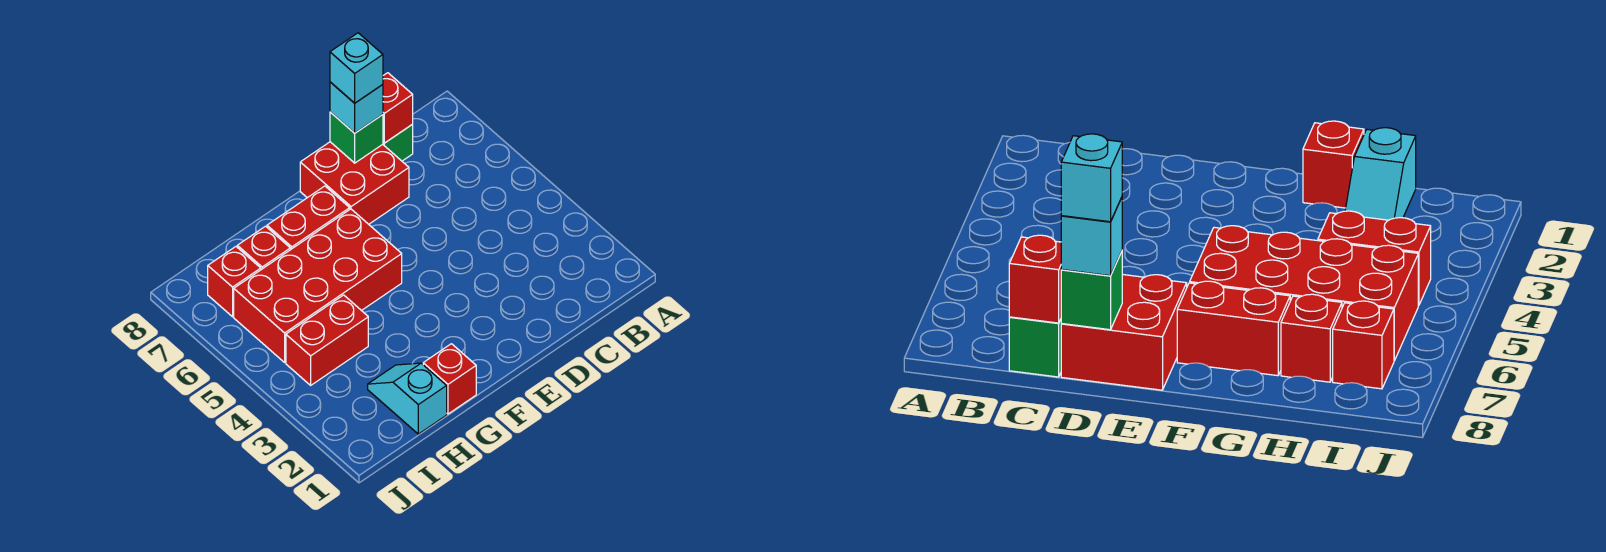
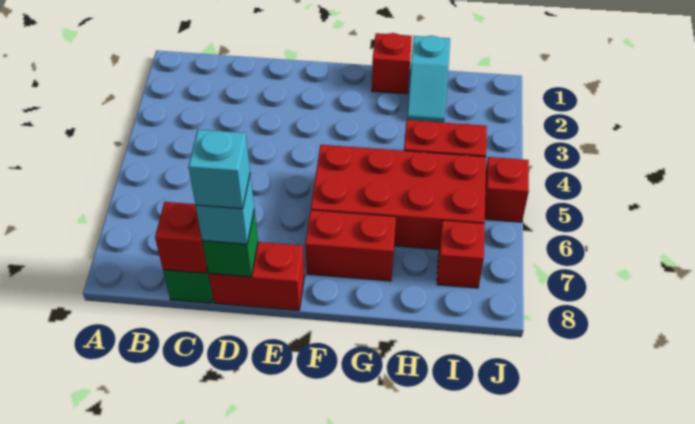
red 2x2 brick [300,142,409,224] -> red 1x2 brick [208,242,305,310]
red 1x1 brick [237,226,290,270] -> red 1x1 brick moved to [485,157,529,222]

